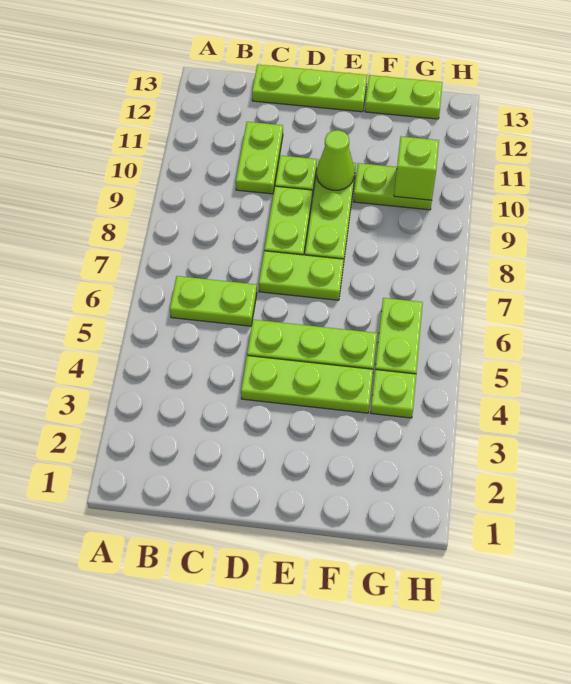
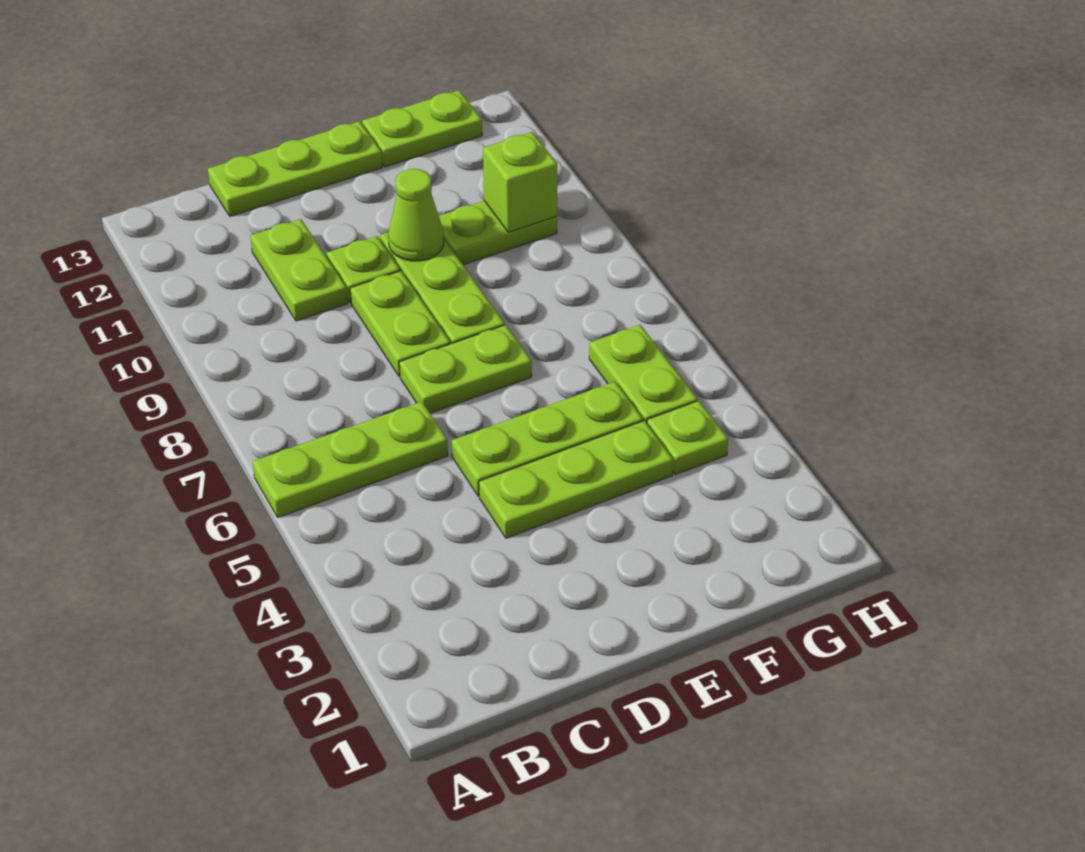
lime 1x2 plate [170,276,257,326] -> lime 1x3 plate [253,402,448,517]

